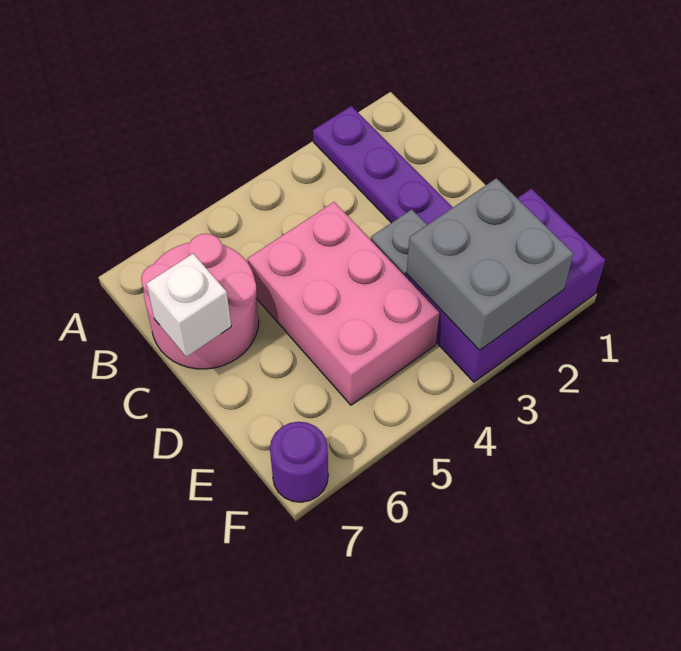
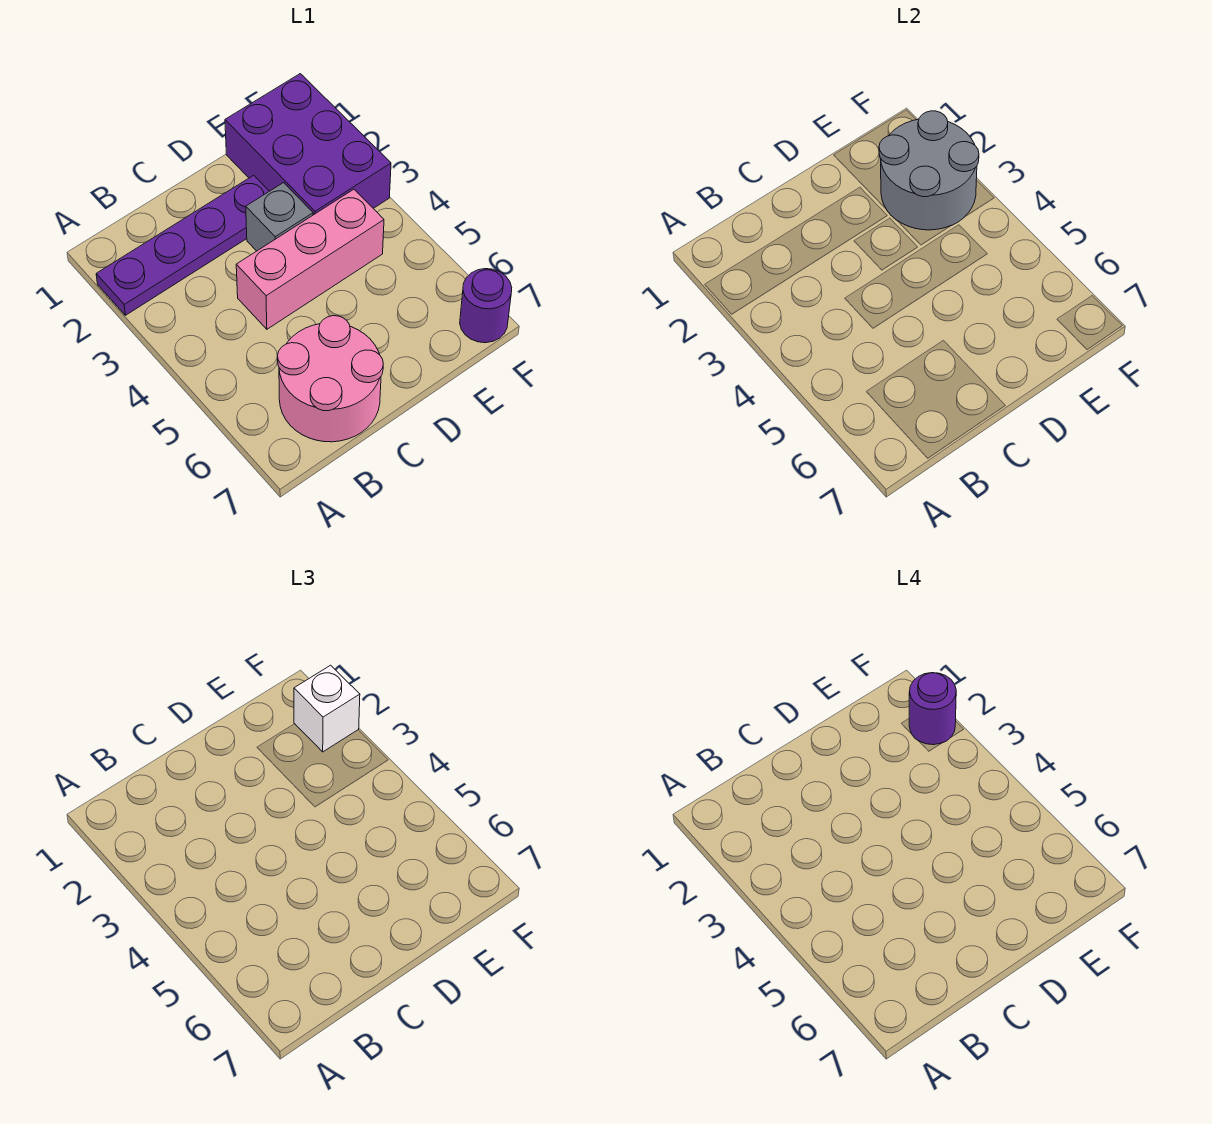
pink 2x3 brick [248,202,439,405] -> pink 1x3 brick [236,189,384,329]
white 1x1 brick [146,254,231,357] -> white 1x1 brick moved to [294,665,360,752]
grey 2x2 brick [407,178,573,350] -> grey 2x2 round brick [879,111,979,230]
none -> purple 1x1 round brick [909,673,956,745]

